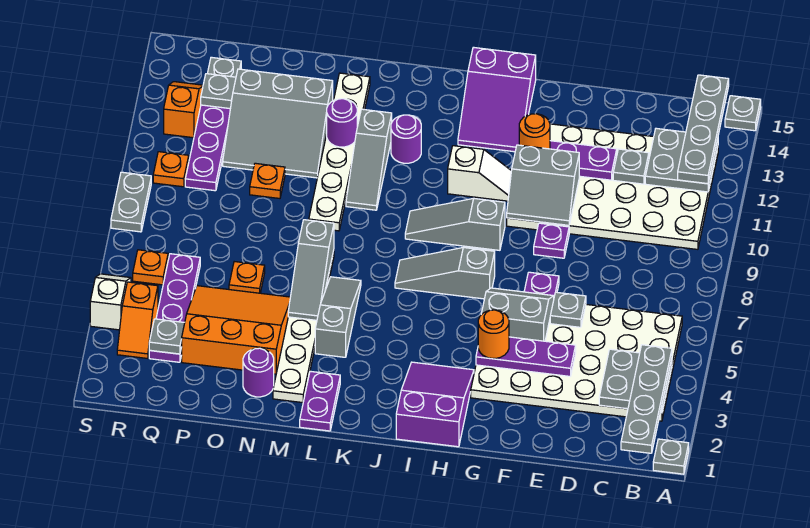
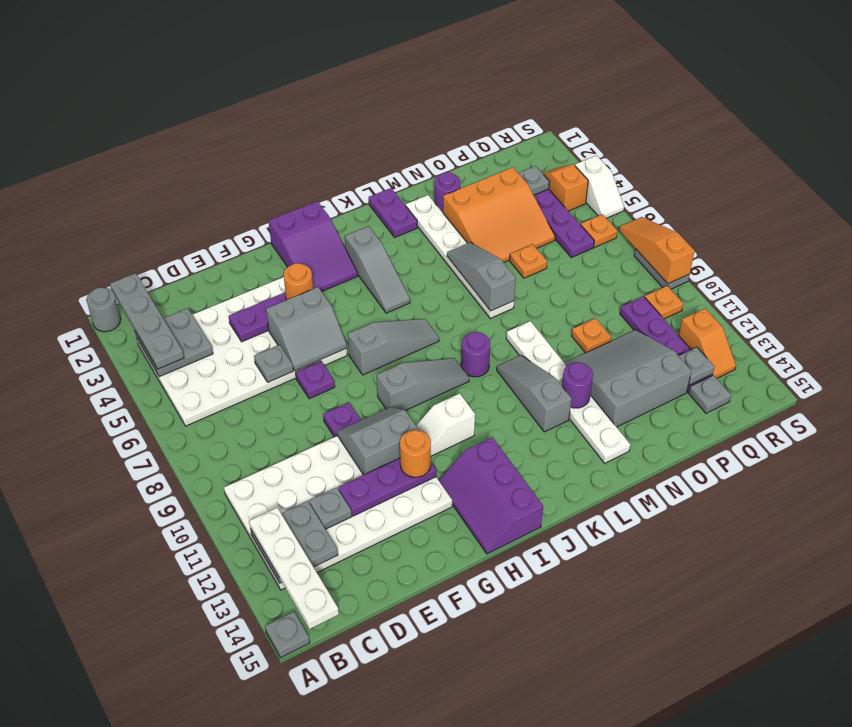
grey 1x1 plate [653,439,689,474] -> grey 1x1 round brick [87,288,121,332]
grey 1x4 plate [678,75,729,184] -> white 1x4 plate [249,508,339,629]
purple 2x3 slope [458,47,536,152] -> purple 2x3 slope turned to [439,437,543,554]
purple 1x1 round brick [391,115,421,163] -> purple 1x1 round brick moved to [461,332,490,377]
grey 1x3 slope [315,277,361,357] -> grey 1x3 slope moved to [345,226,410,313]
none -> orange 1x3 slope [619,217,695,284]

